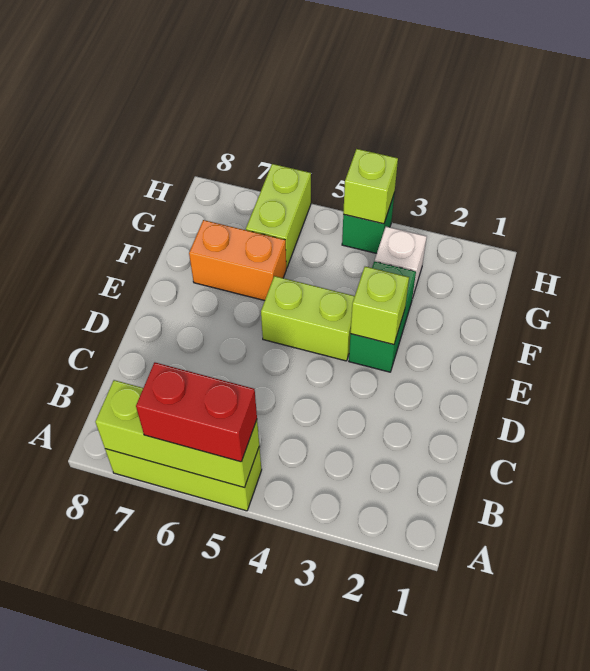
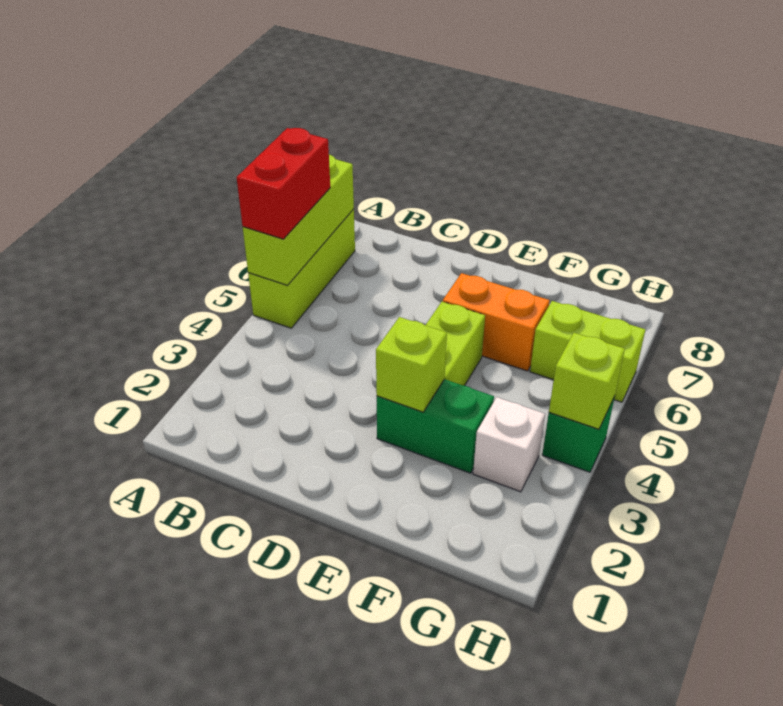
orange 1x2 brick [189,220,286,301] -> orange 1x2 brick turned to [443,273,550,371]

